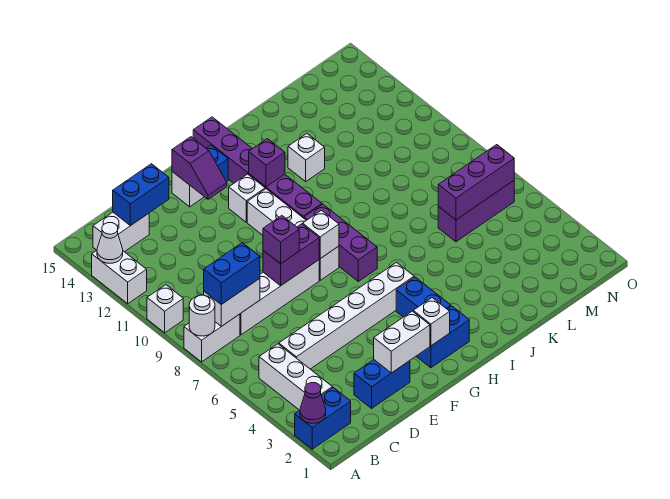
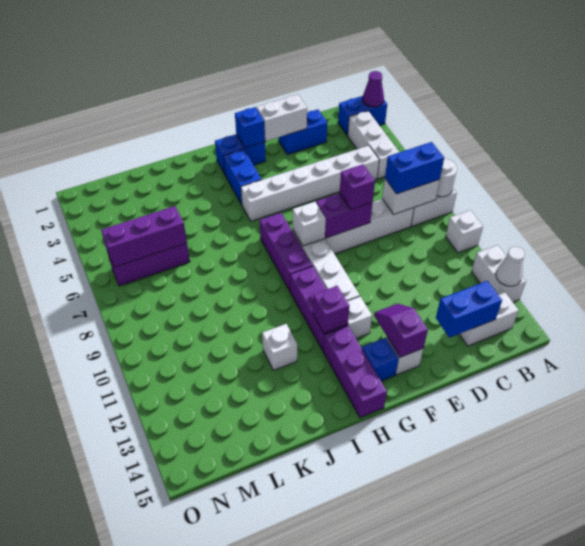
white 1x1 brick [413,298,450,346] -> blue 1x1 brick [235,107,265,148]

